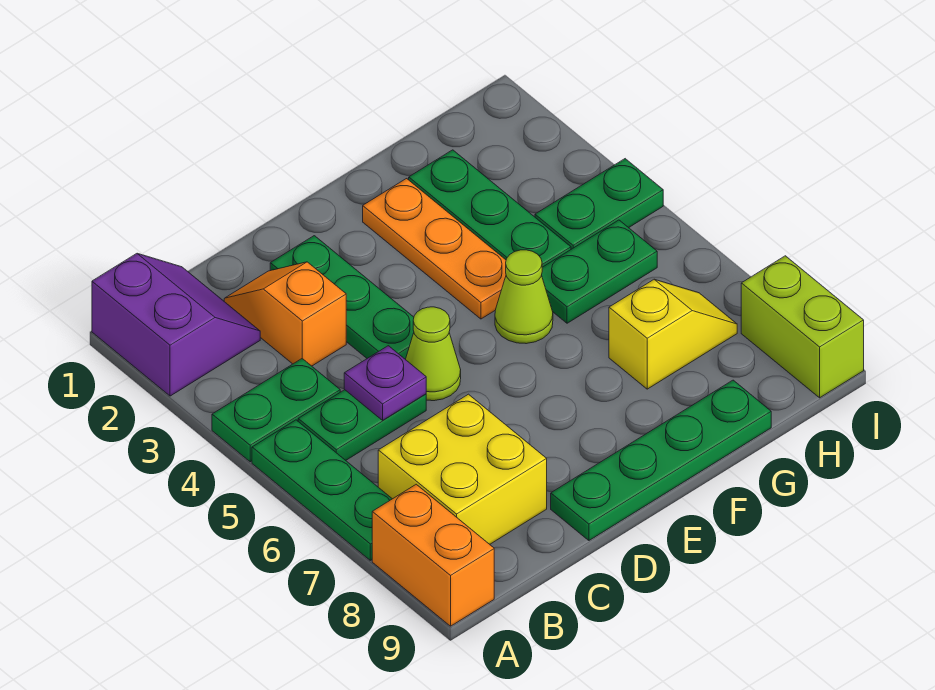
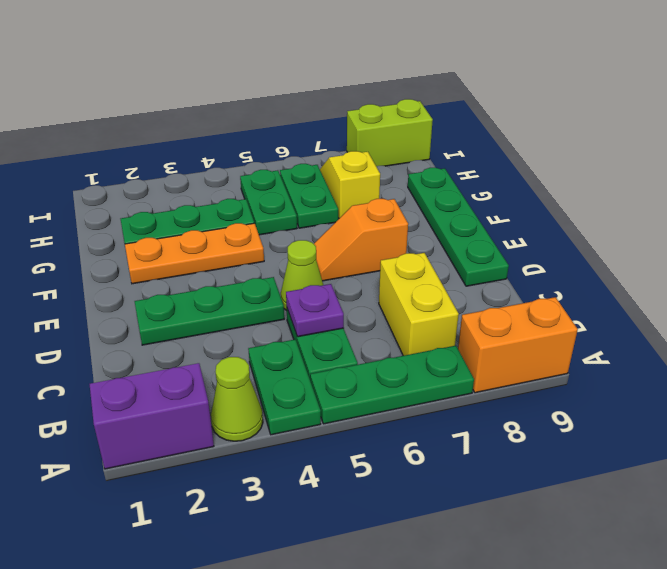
yellow 2x2 brick [378,394,547,544] -> yellow 1x2 brick [379,253,459,356]
orange 1x2 slope [224,262,346,366] -> orange 1x2 slope moved to [314,199,408,281]
lime 1x1 cone [495,250,553,344] -> lime 1x1 cone moved to [211,357,263,441]
green 1x2 plate [535,159,663,249] -> green 1x2 plate moved to [280,164,338,228]

